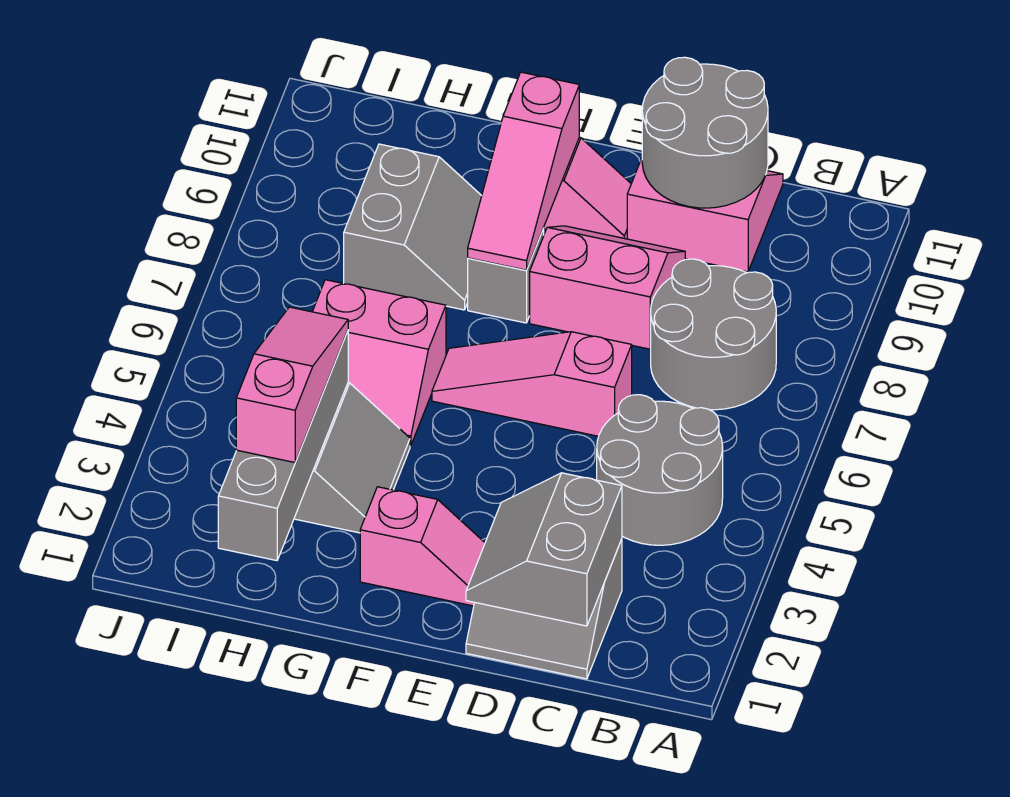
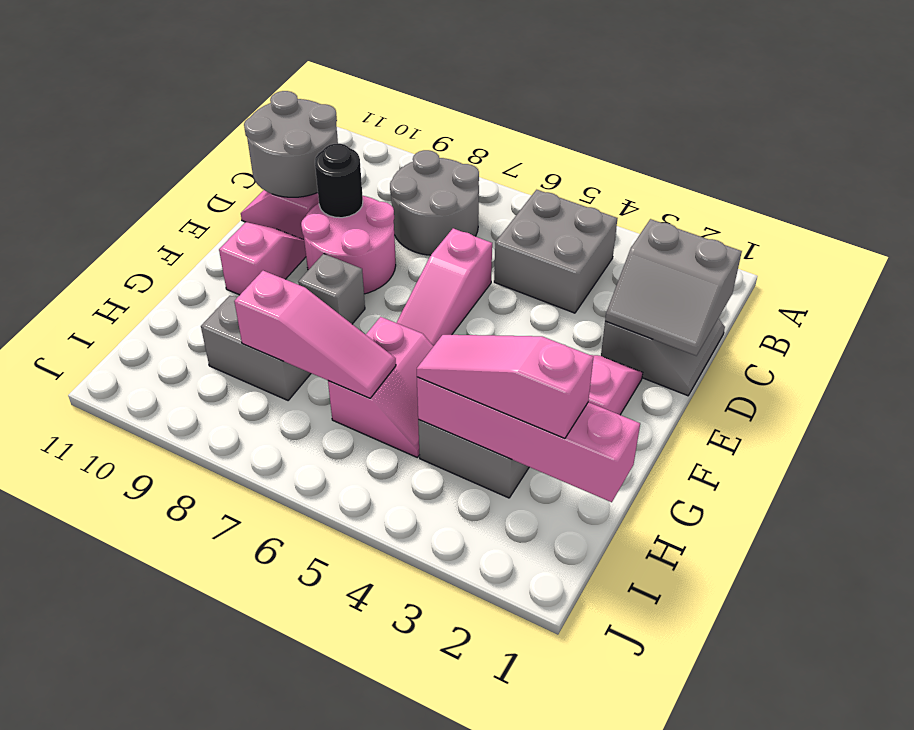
grey 2x2 round brick [597,395,723,545] -> grey 2x2 brick [494,190,617,313]
pink 2x2 slope [530,226,685,349] -> pink 2x2 round brick [301,196,396,294]
none -> black 1x1 round brick [315,144,363,218]
pink 1x3 slope [468,72,579,270] -> pink 1x3 slope moved to [234,271,396,398]
grey 1x4 brick [218,331,348,561] -> pink 1x4 brick [417,377,640,502]

